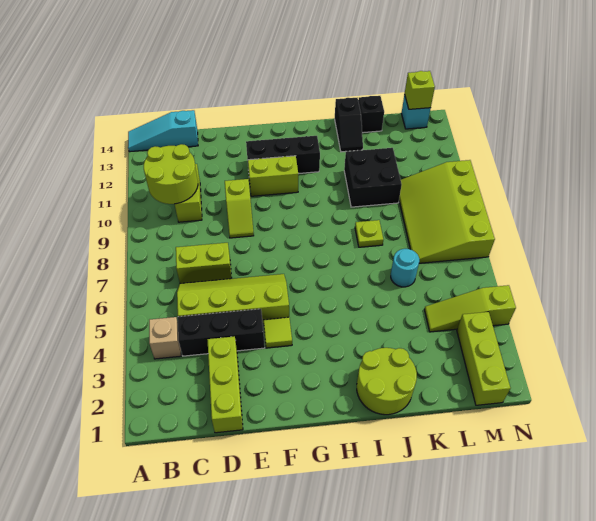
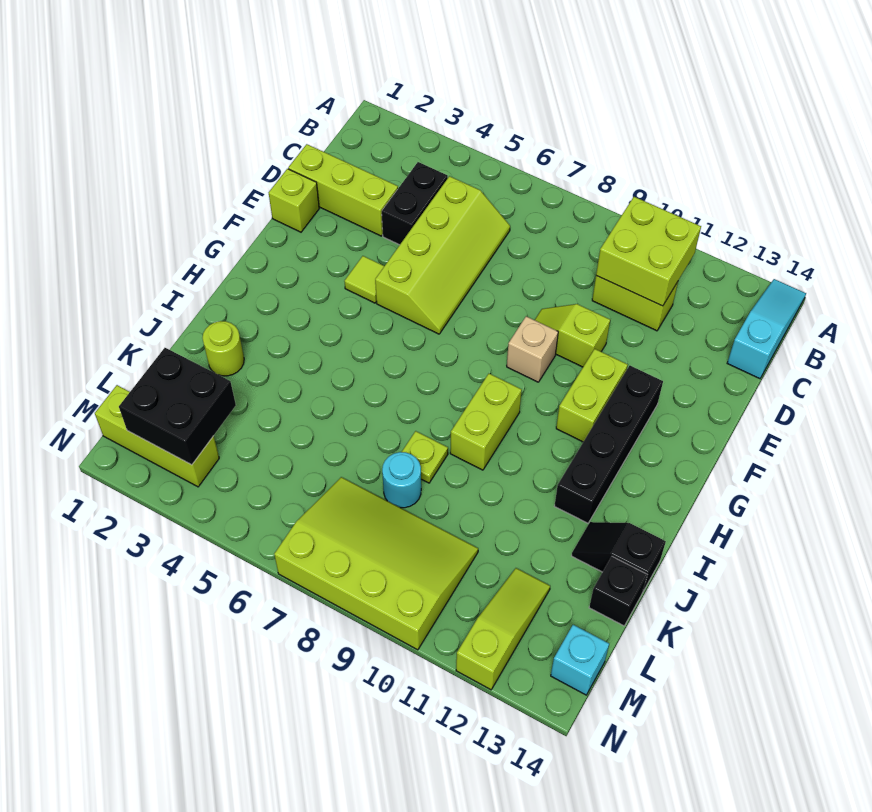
tan 1x1 brick [149,317,181,359] -> tan 1x1 brick moved to [507,316,558,382]
lime 2x2 round brick [144,144,198,204] -> lime 2x2 brick [596,197,701,306]
black 1x3 brick [178,309,265,356] -> black 1x2 brick [382,162,448,245]
lime 1x2 brick [176,243,231,283] -> lime 1x2 brick moved to [450,374,522,470]
black 1x3 brick [246,136,320,174] -> black 1x4 brick [555,366,663,523]
lime 2x2 round brick [357,348,417,415] -> lime 1x1 round brick [203,321,244,376]
black 2x2 brick [344,148,402,207] -> black 2x2 brick moved to [119,348,236,465]
cyan 1x1 round brick [391,249,419,287] -> cyan 1x1 round brick moved to [382,452,421,508]
lime 1x3 slope [424,285,516,332] -> lime 1x3 slope moved to [456,568,550,690]
lime 1x1 brick [405,71,435,109] -> lime 1x1 brick moved to [269,169,319,232]

